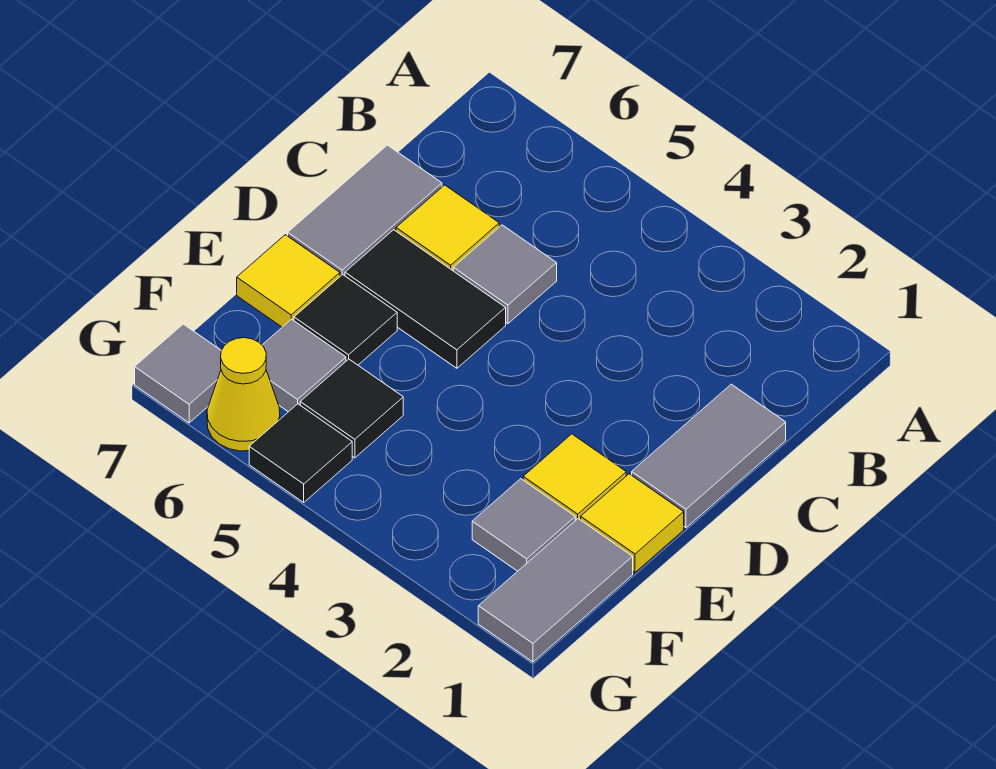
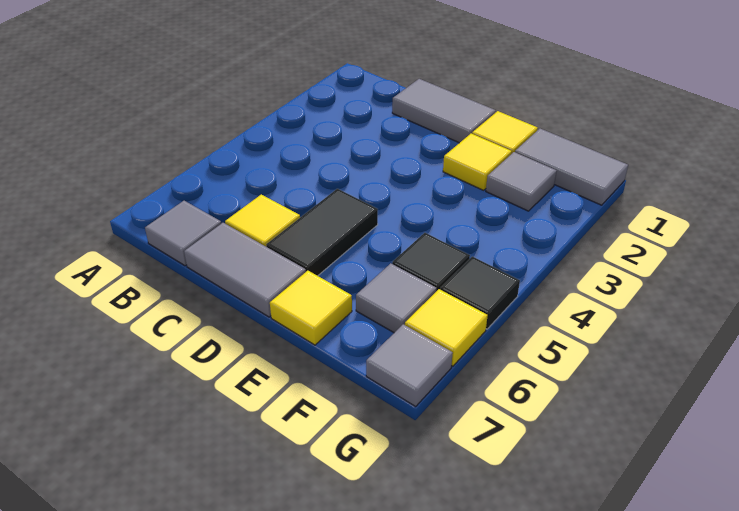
grey 1x1 tile [453,225,557,324] -> grey 1x1 tile moved to [145,201,221,266]
black 1x1 tile [294,274,397,365] -> none
yellow 1x1 cone [207,338,280,451] -> yellow 1x1 tile [405,289,488,366]

